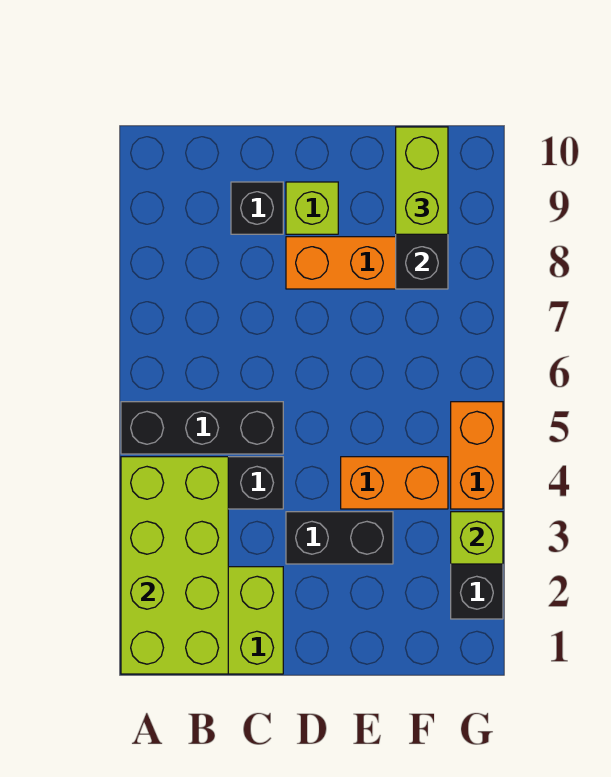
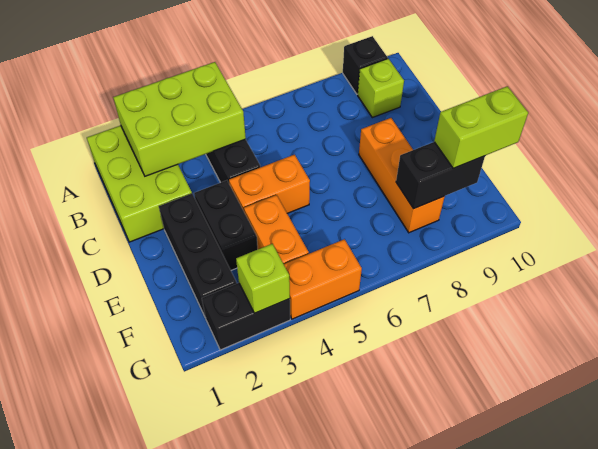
lime 2x4 brick [121,457,228,674] -> lime 2x3 brick [113,62,246,176]
black 1x3 brick [121,402,283,454] -> black 1x3 brick moved to [159,194,237,316]
black 1x1 brick [231,182,283,234] -> black 1x1 brick moved to [343,36,388,94]
none -> orange 1x2 brick [229,155,310,213]
lime 1x1 brick [286,182,338,234] -> lime 1x1 brick moved to [358,59,404,118]

